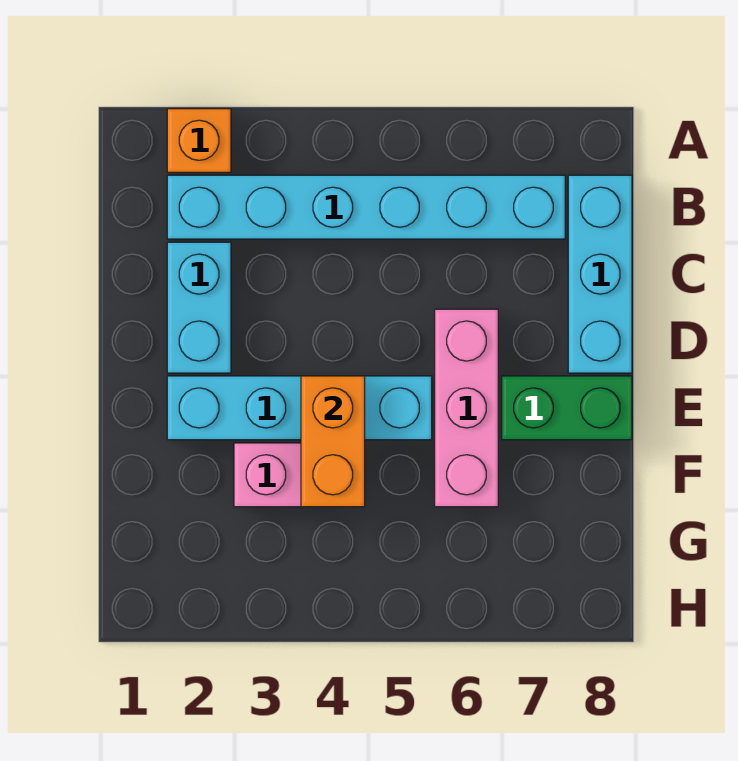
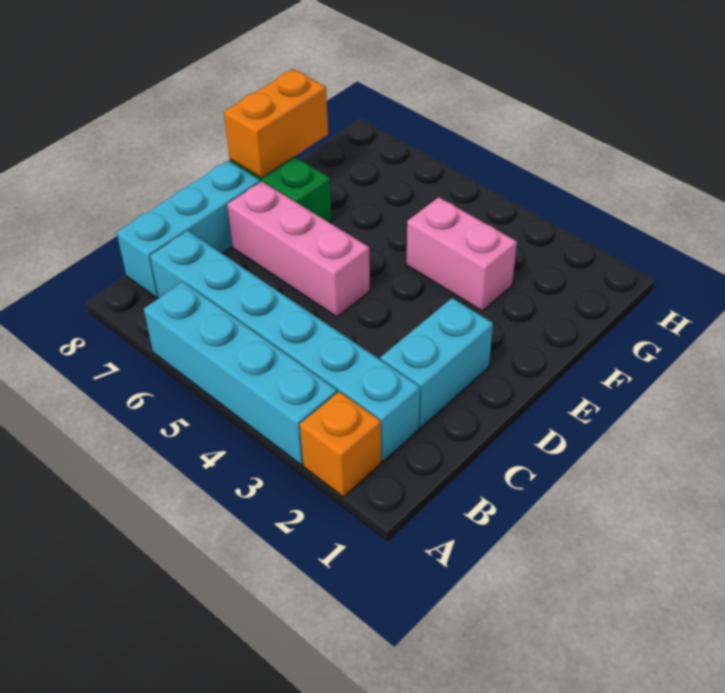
pink 1x3 brick [435,309,498,507] -> pink 1x3 brick turned to [227,181,370,317]
cyan 1x4 brick [167,376,432,440] -> cyan 1x4 brick moved to [144,282,337,465]
orange 1x2 brick [301,376,365,507] -> orange 1x2 brick moved to [224,69,328,178]

